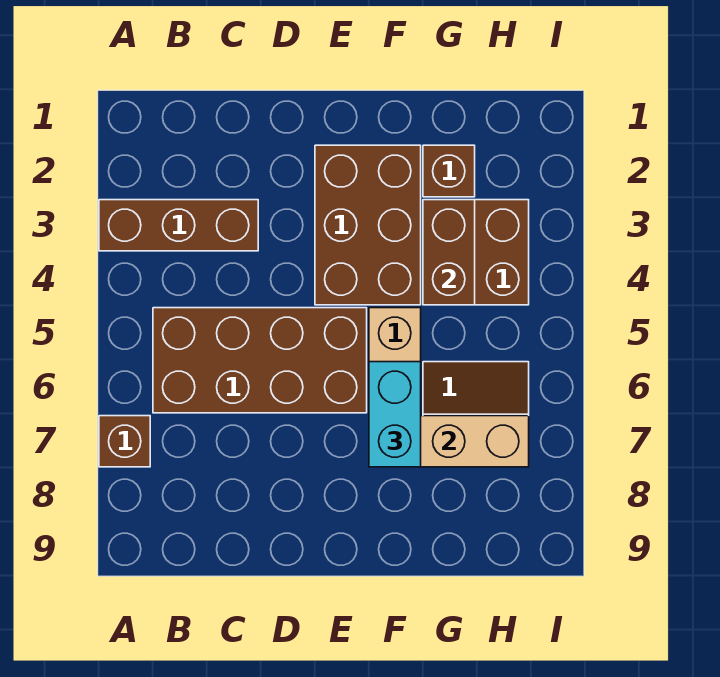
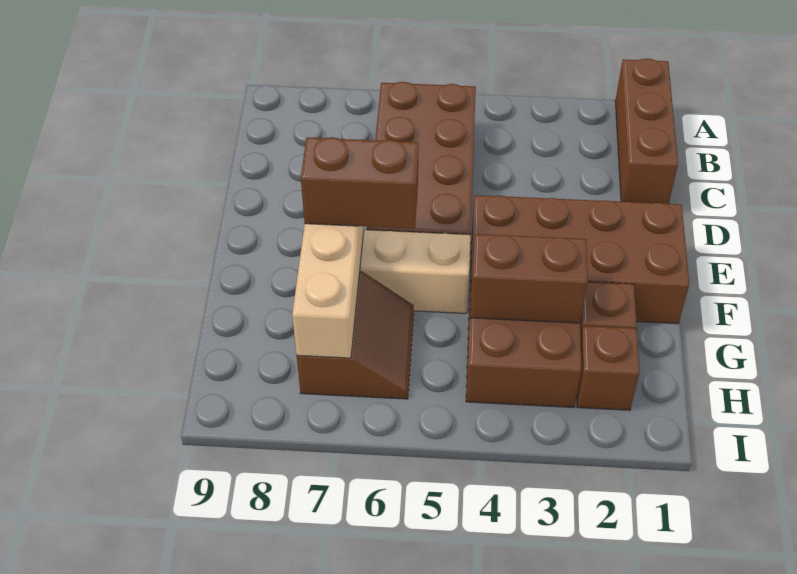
brown 1x3 brick [99,200,258,251] -> brown 1x3 brick moved to [615,59,678,204]
brown 1x1 brick [99,416,150,467] -> brown 1x1 brick moved to [577,326,640,410]
brown 2x3 brick [315,145,421,305] -> brown 2x4 brick [469,195,689,324]
cyan 1x2 brick [369,362,421,467] -> brown 1x2 brick [301,137,419,229]

